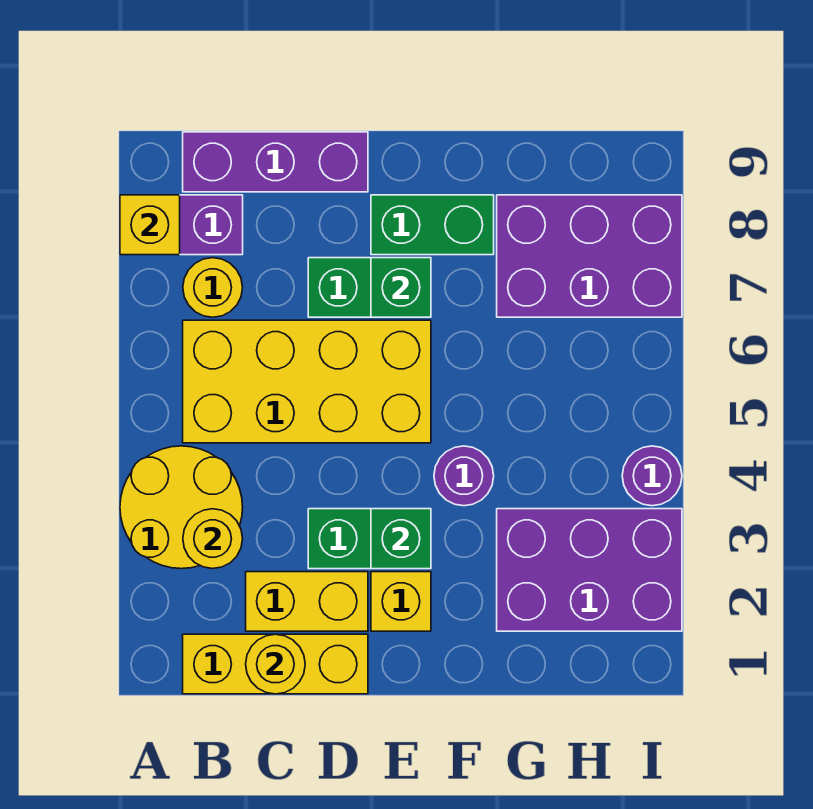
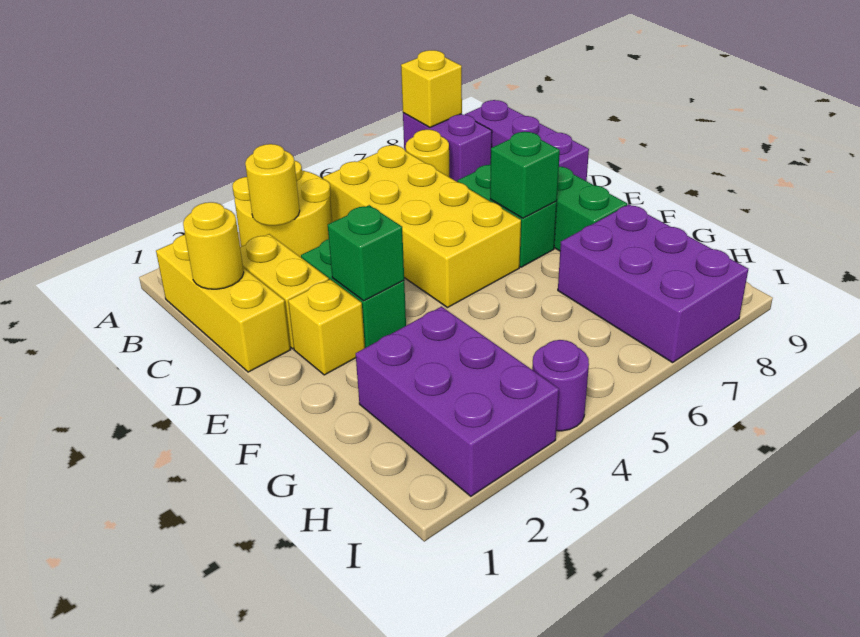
purple 1x1 round brick [434,446,494,506] -> none

